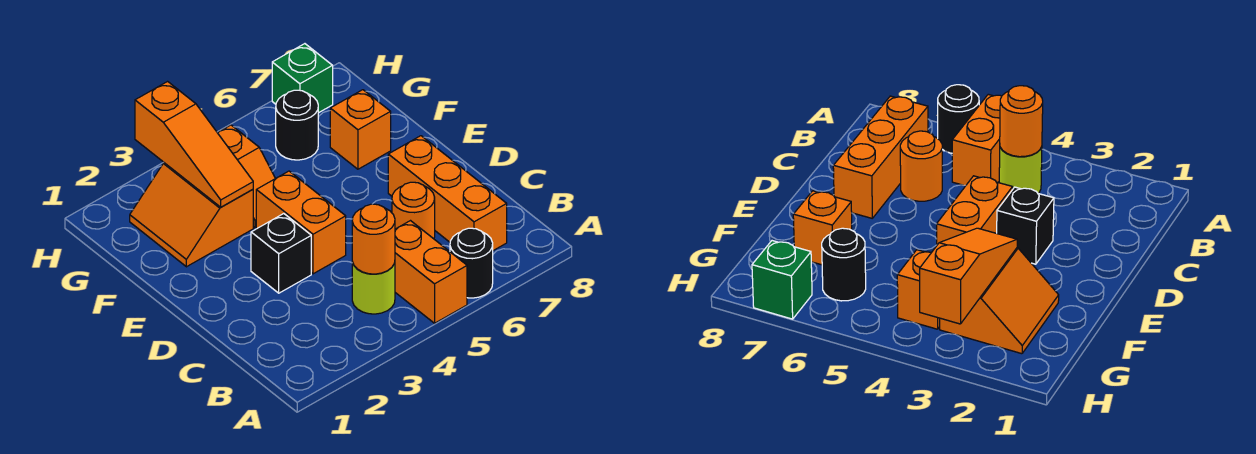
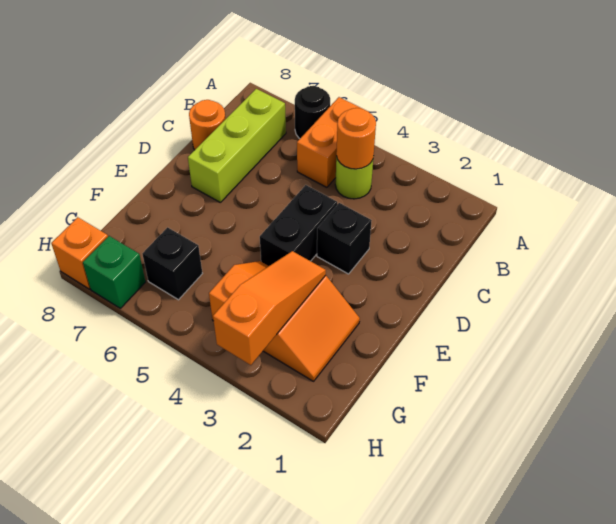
orange 1x3 brick [388,136,507,251] -> lime 1x3 brick [188,89,286,202]
orange 1x1 round brick [392,182,435,239] -> orange 1x1 round brick moved to [189,100,226,150]
orange 1x2 brick [256,171,346,274] -> black 1x2 brick [260,185,337,266]
orange 1x1 brick [330,90,391,169] -> orange 1x1 brick moved to [51,217,108,289]
black 1x1 round brick [276,90,318,160] -> black 1x1 brick [143,227,202,300]

